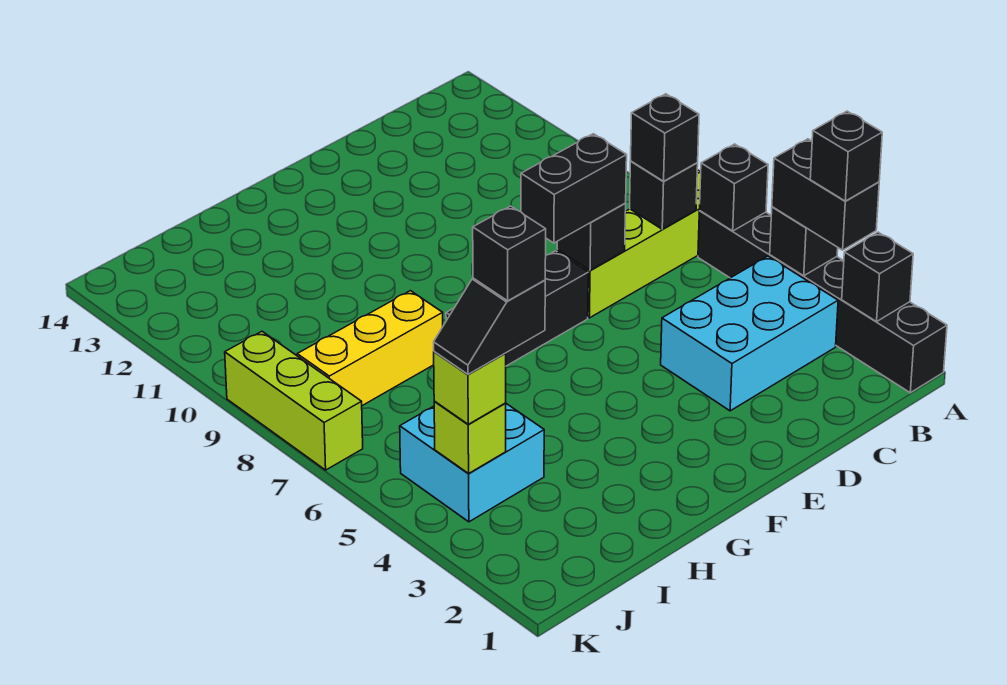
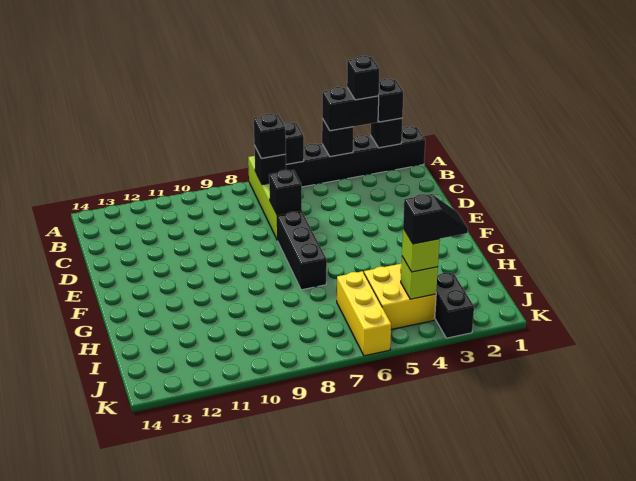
cyan 2x3 brick [661,256,838,411] -> none
black 1x2 brick [521,134,627,243] -> black 1x2 brick moved to [435,272,474,338]
yellow 1x3 brick [297,291,443,406] -> yellow 1x3 brick moved to [337,271,391,356]
cyan 2x2 brick [400,404,544,522] -> yellow 2x2 brick [364,264,436,329]
black 1x2 slope [434,278,545,374] -> black 1x2 slope turned to [403,194,468,244]
black 1x1 brick [473,206,546,301] -> black 1x1 brick moved to [378,79,403,122]
lime 1x3 brick [225,331,363,470] -> none

